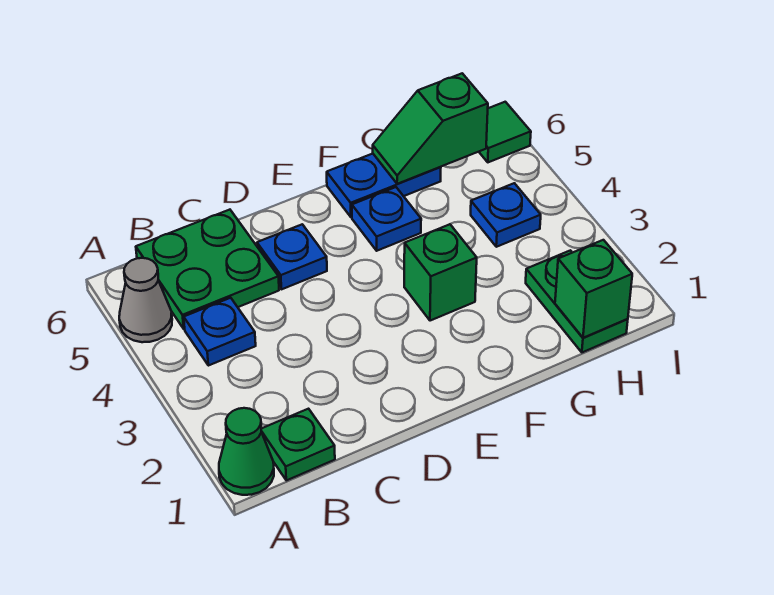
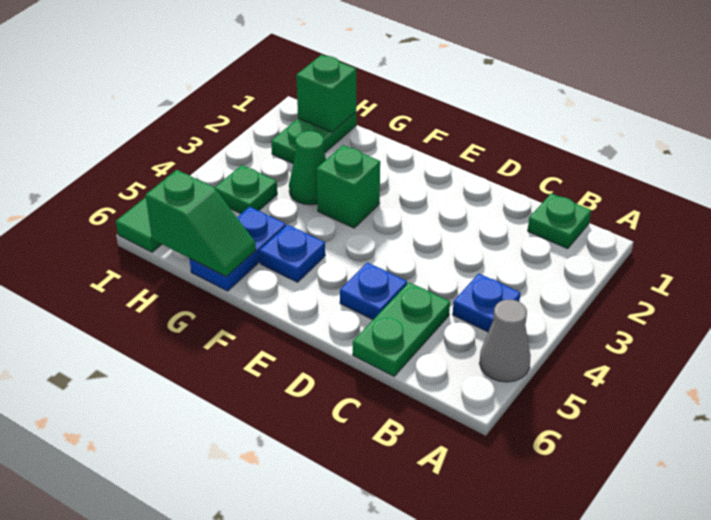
green 1x1 cone [219,408,274,495] -> green 1x1 cone moved to [289,131,326,205]
green 2x2 plate [136,210,279,329] -> green 1x2 plate [353,282,450,376]
blue 1x2 plate [327,154,441,217] -> blue 1x2 plate turned to [190,207,286,291]
blue 1x1 plate [471,183,541,247] -> green 1x1 plate [215,165,277,214]

